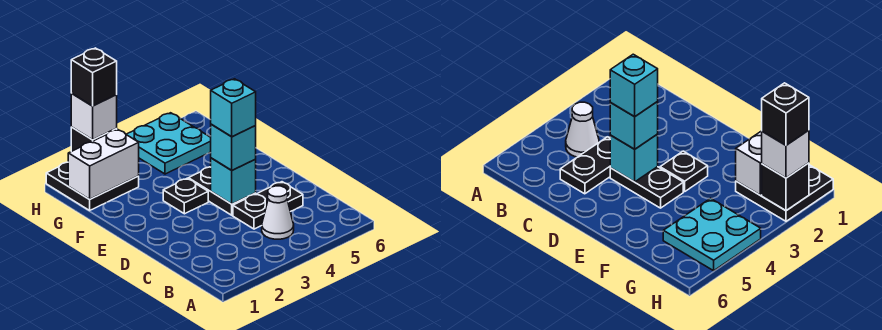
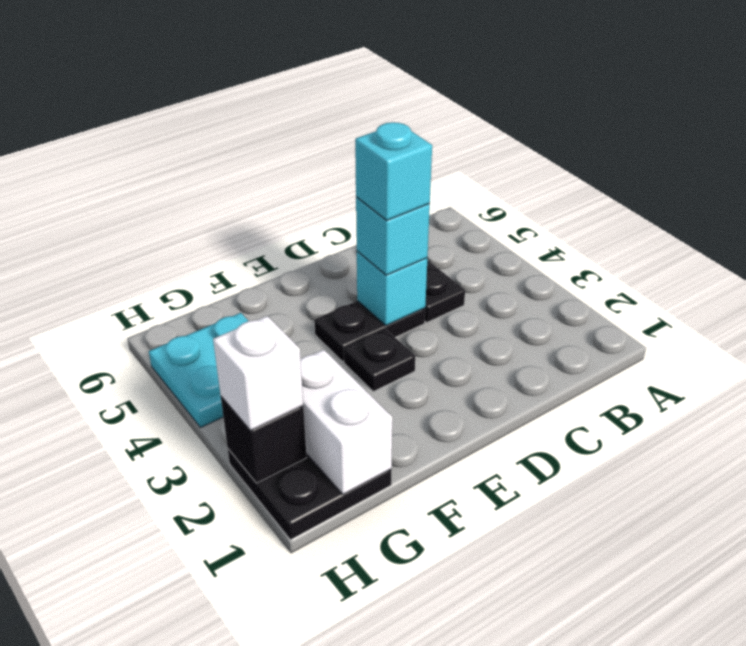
white 1x1 cone [262,186,294,239] -> none
black 1x1 brick [71,48,117,106] -> none

